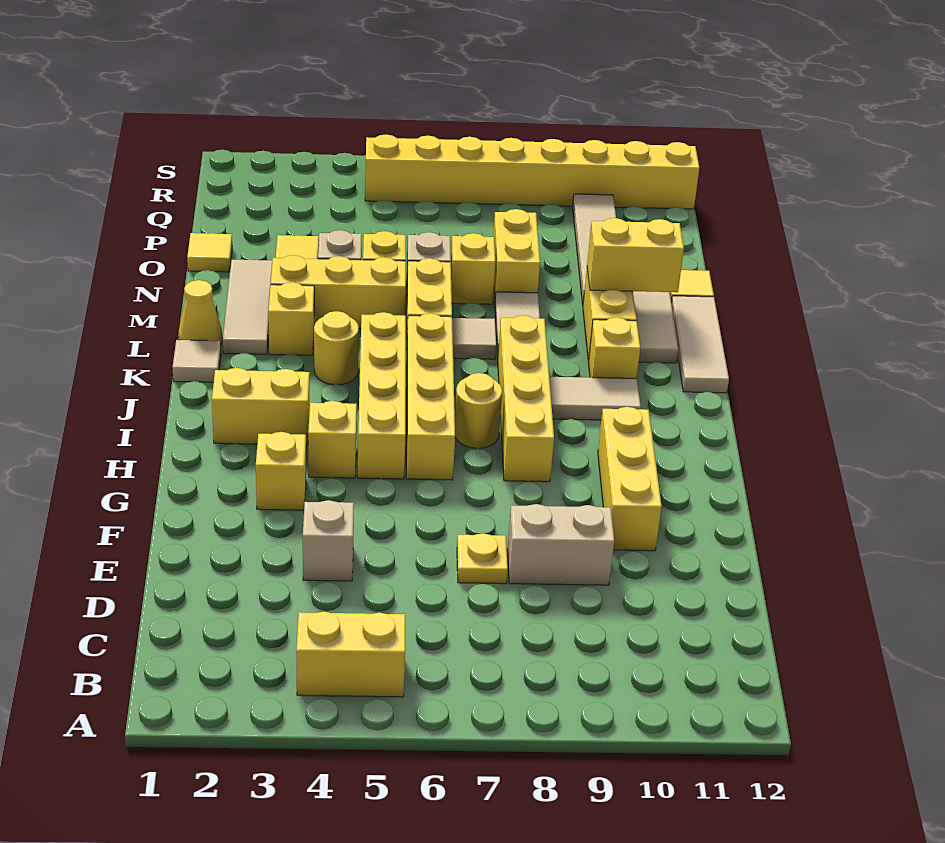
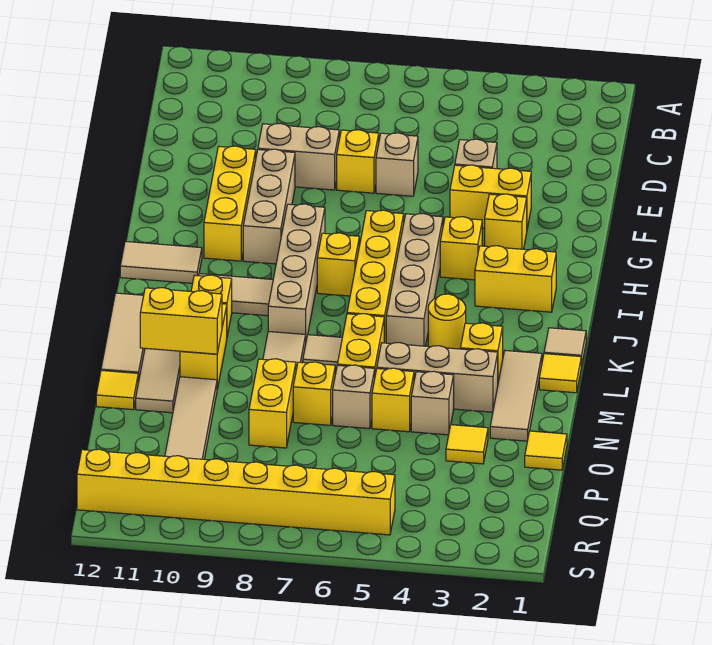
yellow 1x2 brick [296,612,405,697] -> yellow 1x2 brick moved to [450,165,531,229]
none -> tan 1x1 brick [376,133,418,196]
yellow 1x1 plate [457,533,508,584] -> yellow 1x1 brick [337,130,379,193]
none -> tan 1x3 brick [243,149,295,264]
yellow 1x4 brick [358,312,406,479] -> tan 1x4 brick [386,213,443,346]
yellow 1x4 brick [498,315,554,482] -> tan 1x4 brick [268,204,325,340]
yellow 1x1 round brick [455,373,502,448] -> yellow 1x1 brick [317,233,359,296]
none -> tan 1x2 tile [120,242,202,283]
yellow 1x1 cone [179,280,222,345] -> yellow 1x1 tile [539,354,581,393]
yellow 1x3 brick [271,255,406,328] -> tan 1x3 brick [377,342,498,412]

